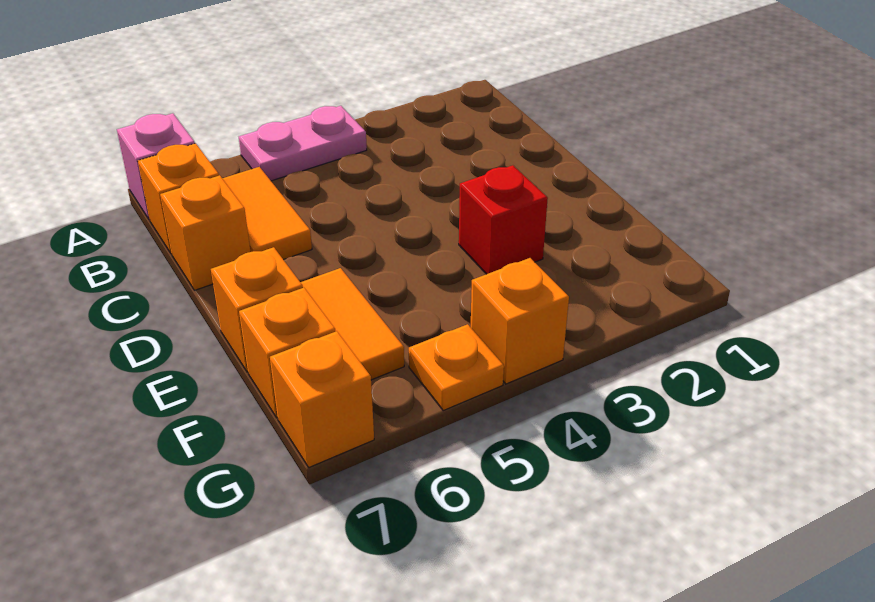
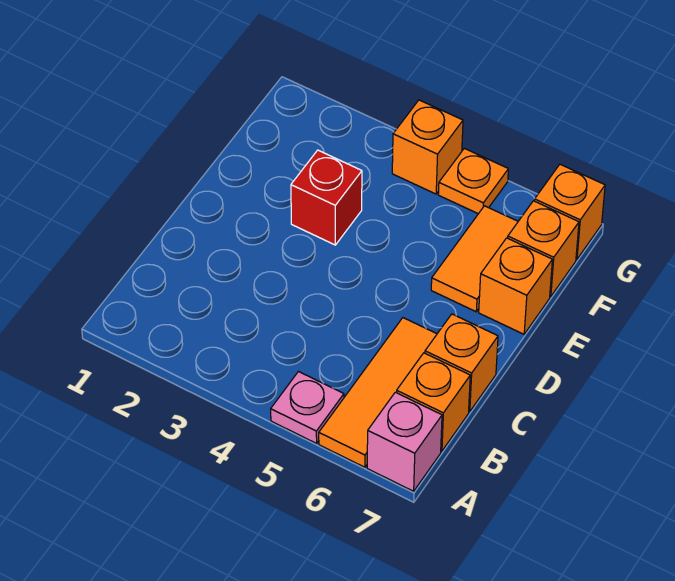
pink 1x2 plate [239,106,367,181] -> pink 1x1 plate [271,372,344,443]
orange 1x2 tile [222,167,312,260] -> orange 1x3 tile [319,318,437,467]

